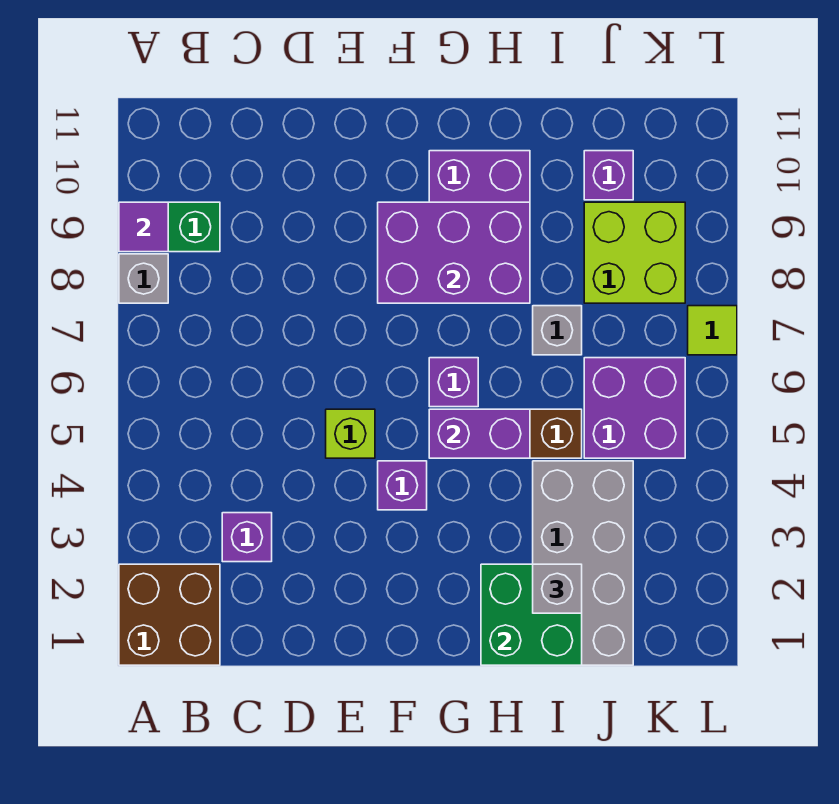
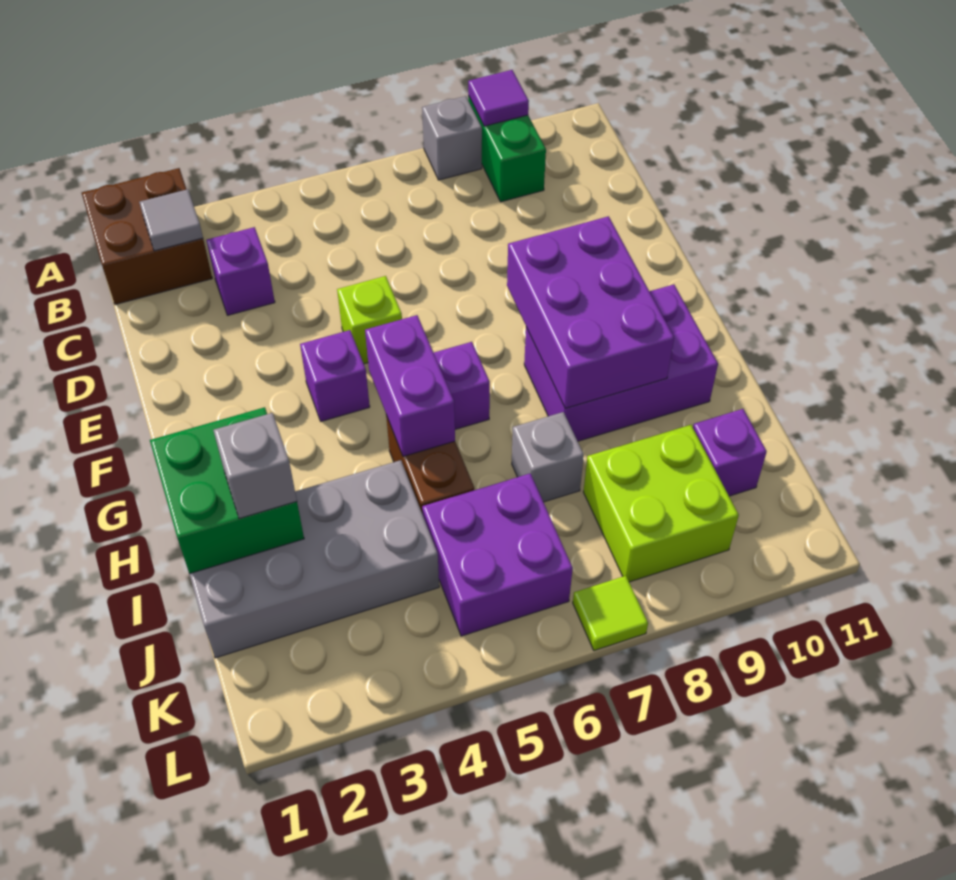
none -> grey 1x1 tile [139,189,203,251]

